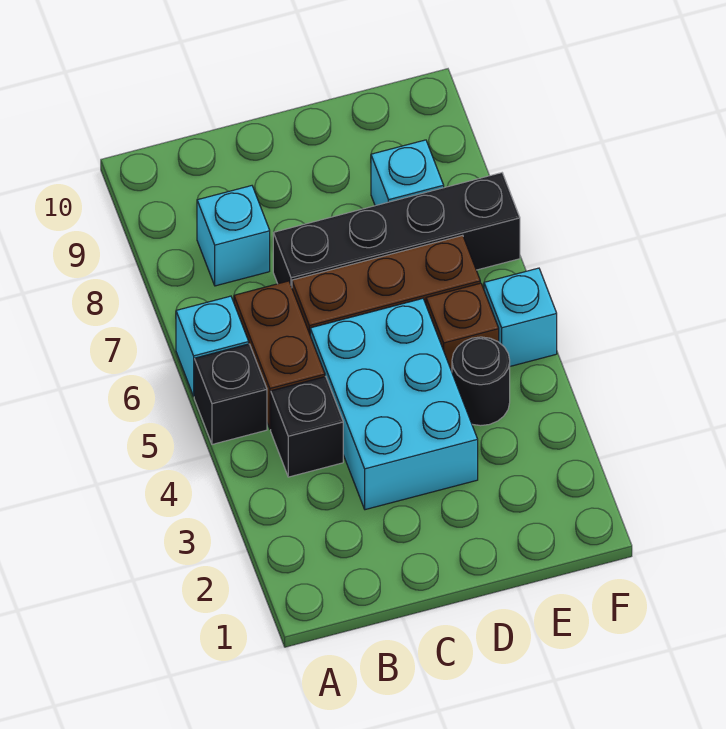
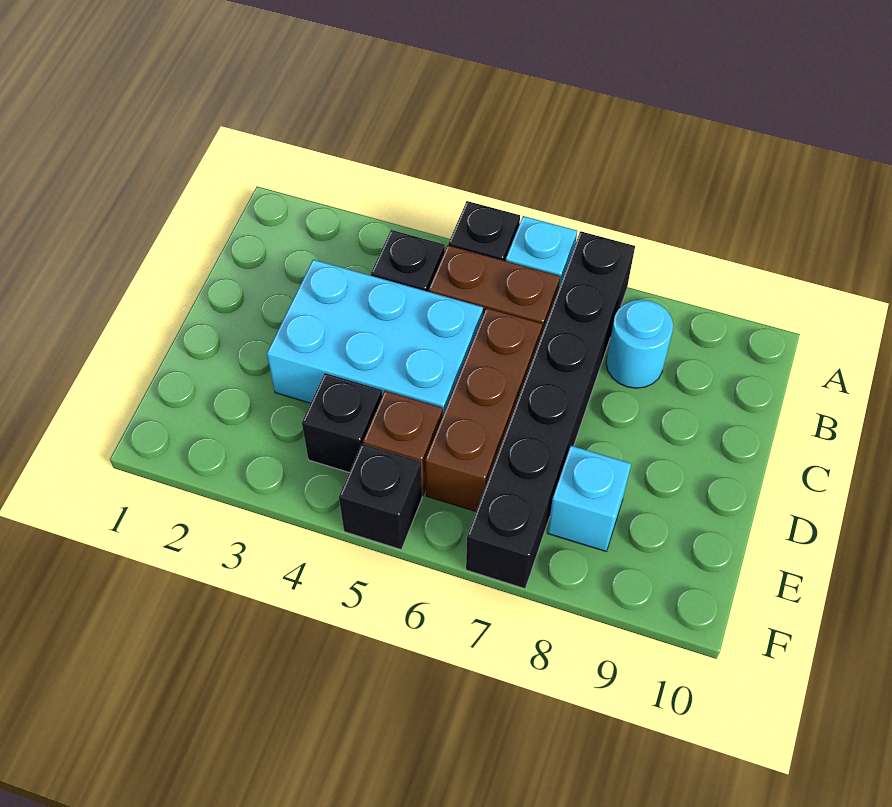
cyan 1x1 brick [197,186,270,286] -> cyan 1x1 round brick [606,300,673,388]
black 1x4 brick [273,173,520,287] -> black 1x6 brick [466,231,635,589]
black 1x1 round brick [452,337,510,426] -> black 1x1 brick [302,373,382,472]
cyan 1x1 brick [484,268,557,366] -> black 1x1 brick [339,444,422,550]

